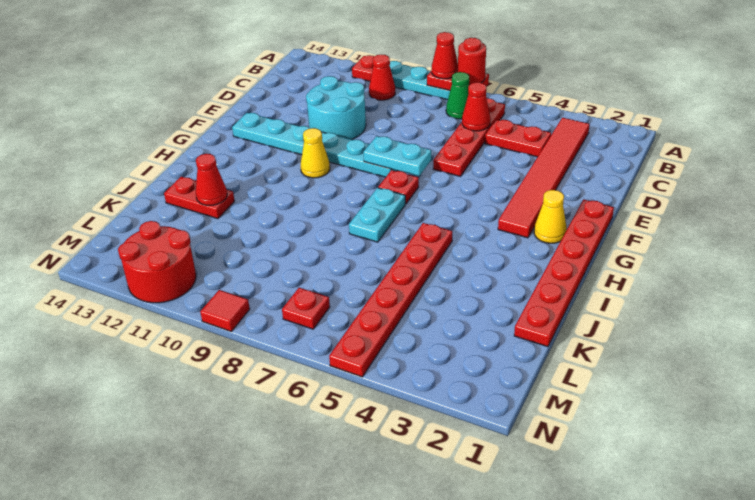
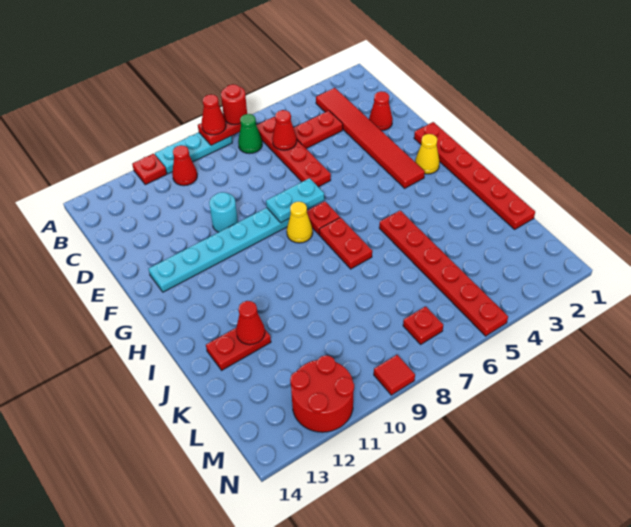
none -> red 1x1 cone [369,91,393,131]
cyan 2x2 round brick [306,76,366,140] -> cyan 1x1 round brick [209,192,238,232]
yellow 1x1 cone [301,128,330,178] -> yellow 1x1 cone moved to [287,202,313,243]
cyan 1x2 plate [349,188,405,242] -> red 1x2 plate [319,218,372,269]

